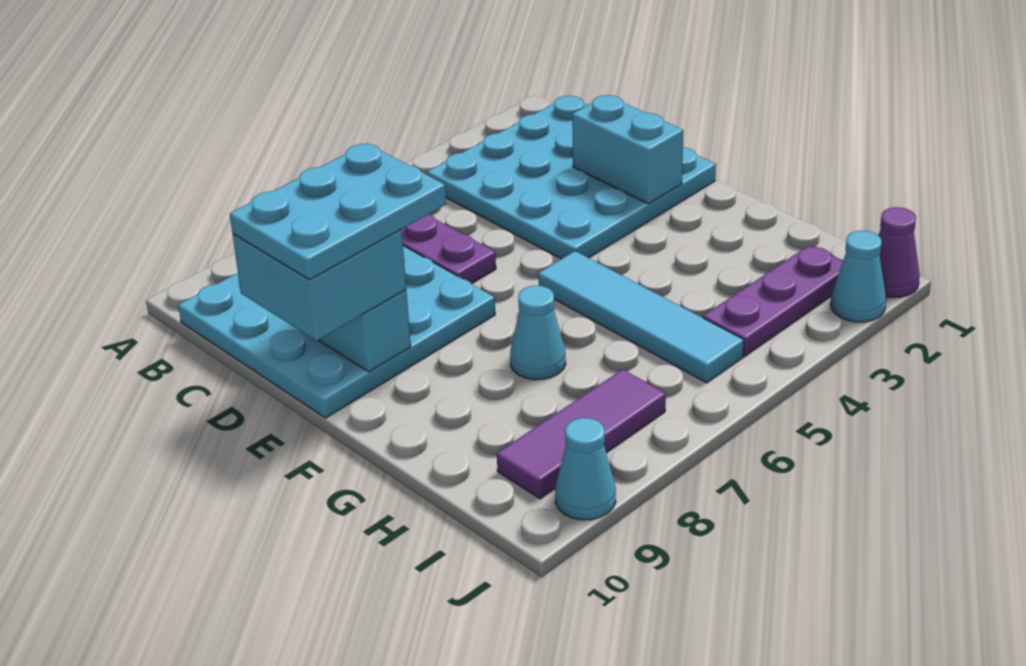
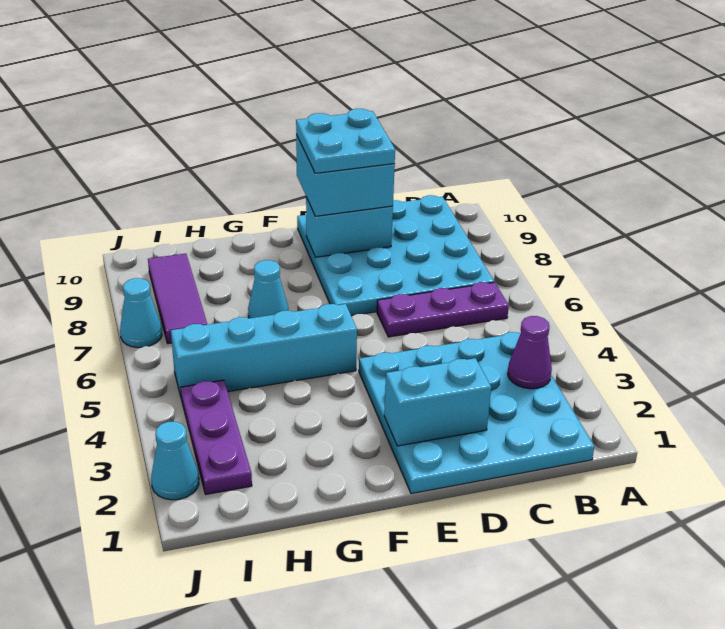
cyan 2x3 plate [230,143,446,280] -> cyan 2x2 plate [296,109,395,173]
cyan 1x4 tile [538,251,744,383] -> cyan 1x4 brick [171,304,357,396]
purple 1x1 cone [878,207,920,297] -> purple 1x1 cone moved to [508,316,552,389]
cyan 1x1 cone [555,418,616,520] -> cyan 1x1 cone moved to [120,278,162,348]

